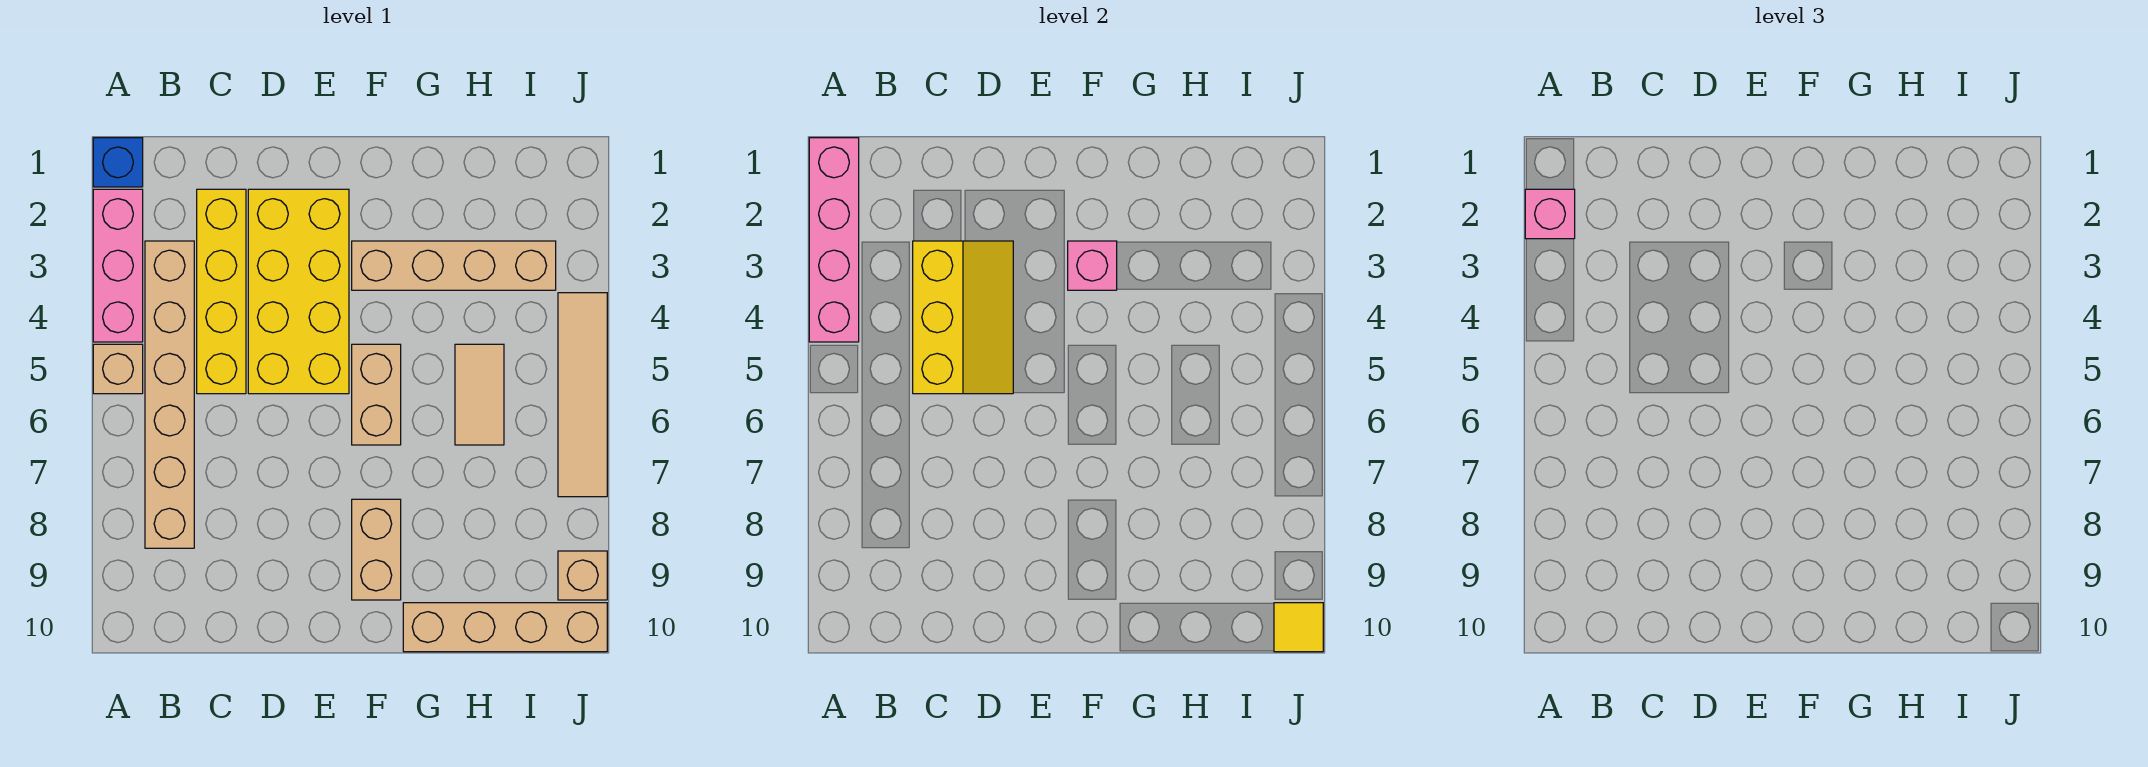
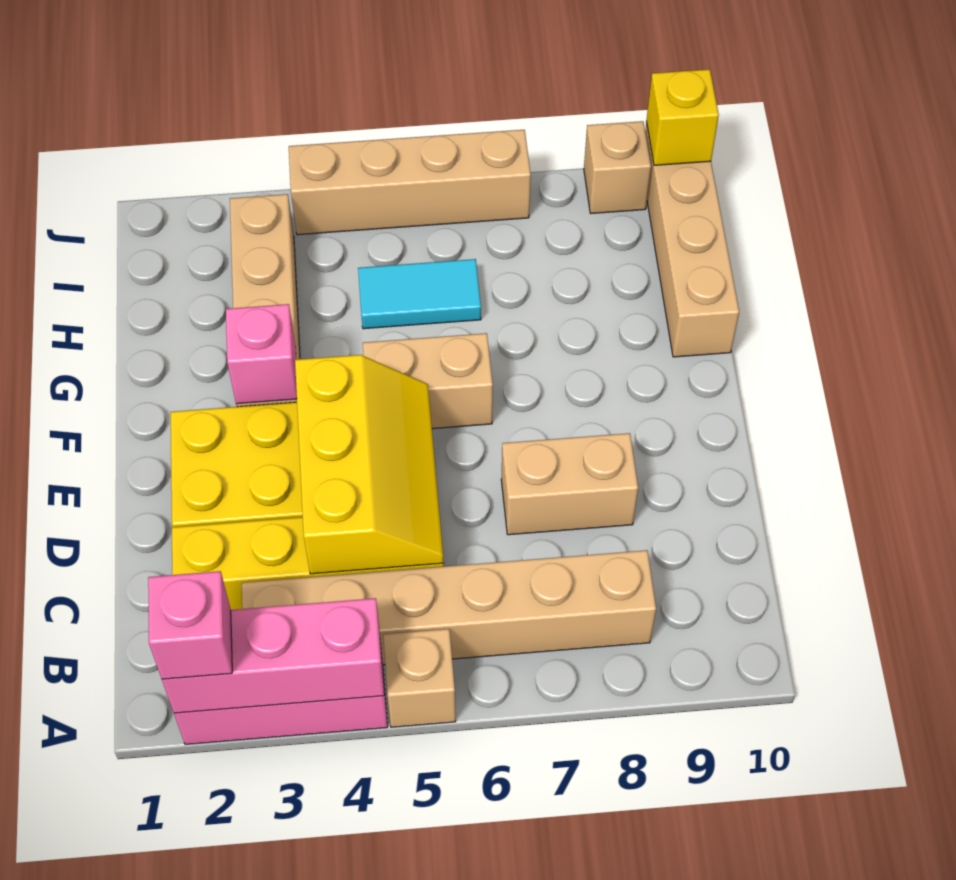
blue 1x1 brick [93,138,143,187] -> none
pink 1x4 brick [809,138,859,342] -> pink 1x3 brick [162,598,384,713]
yellow 2x3 slope [913,241,1013,394] -> yellow 2x3 slope turned to [295,355,444,574]
tan 1x2 brick [352,499,401,600] -> tan 1x2 brick moved to [501,433,638,535]
tan 1x2 tile [455,344,504,445] -> cyan 1x2 tile [358,259,481,329]
tan 1x4 tile [558,293,607,497] -> tan 1x4 brick [289,130,531,235]
yellow 1x1 tile [1274,603,1323,652] -> yellow 1x1 brick [646,69,719,165]

